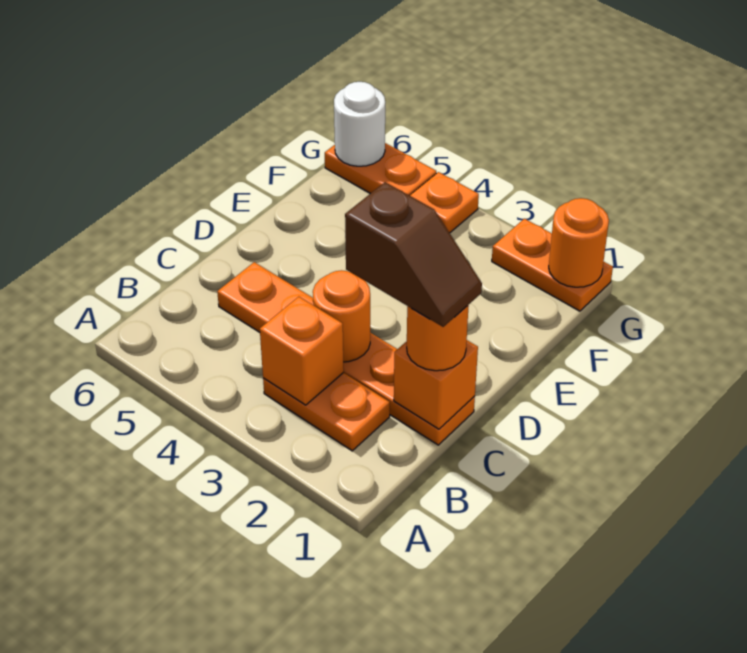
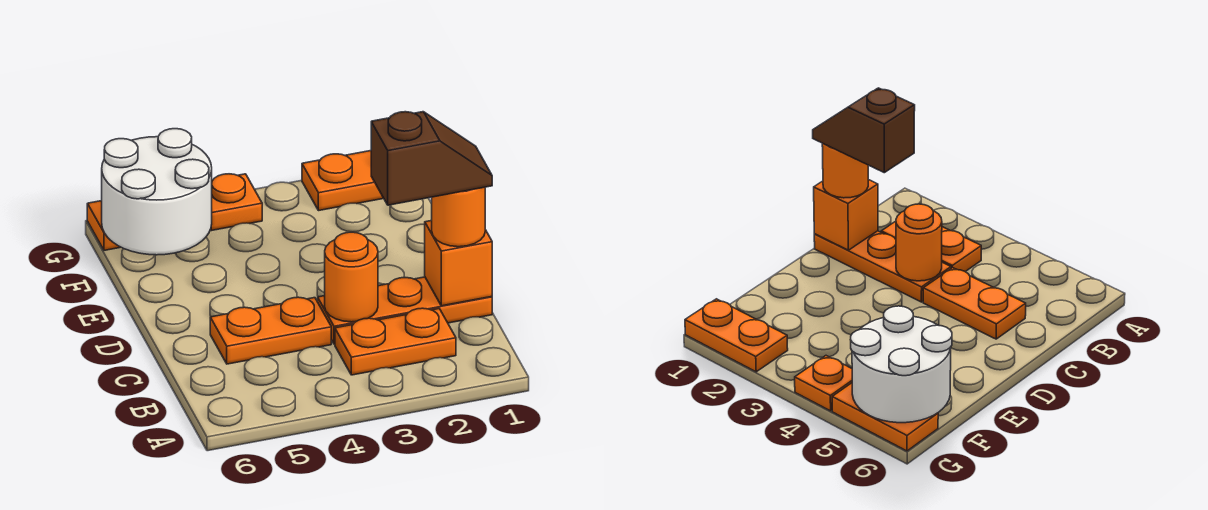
orange 1x1 brick [260,297,344,405] -> none
orange 1x1 round brick [549,198,609,287] -> none
white 1x1 round brick [334,82,385,166] -> white 2x2 round brick [102,129,212,255]

